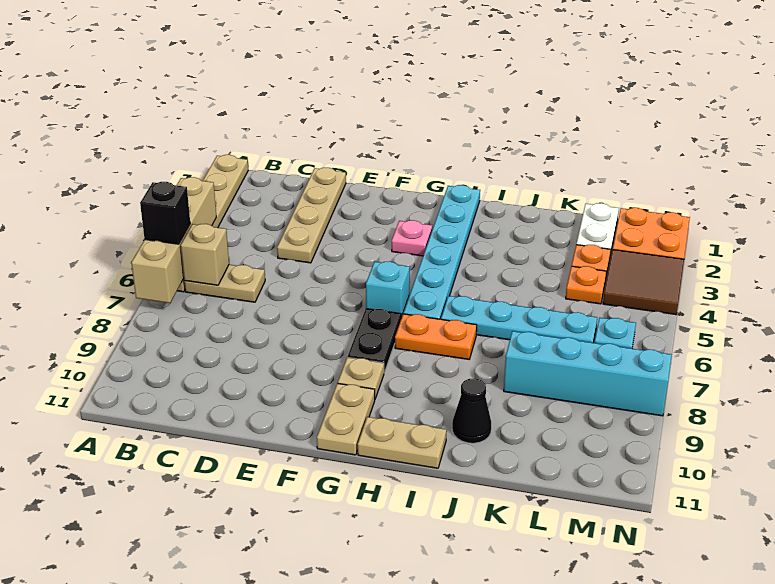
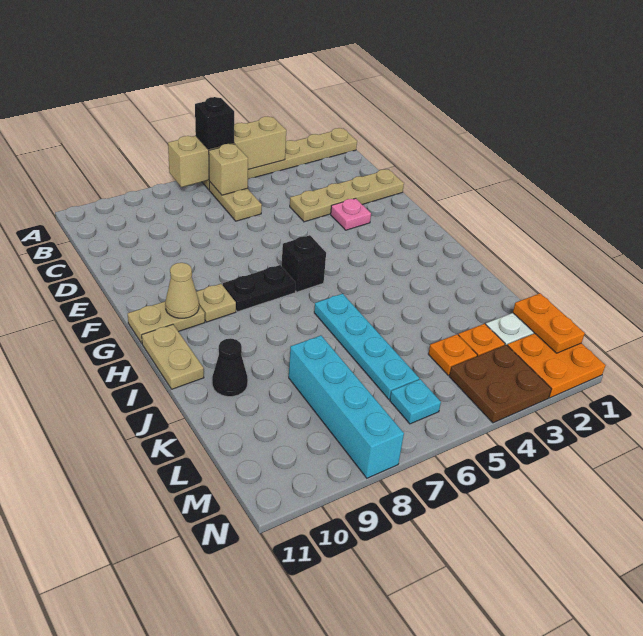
pink 1x1 plate [392,220,432,256] -> pink 1x1 plate moved to [331,198,371,230]
cyan 1x1 brick [366,262,410,318] -> black 1x1 brick [282,235,326,292]
none -> tan 1x1 cone [165,263,199,318]
cyan 1x6 plate [403,185,480,319] -> none
orange 1x2 plate [395,314,477,359] -> orange 1x2 plate moved to [513,293,585,353]
brown 2x2 tile [603,250,684,315] -> brown 2x2 plate [449,345,551,423]

